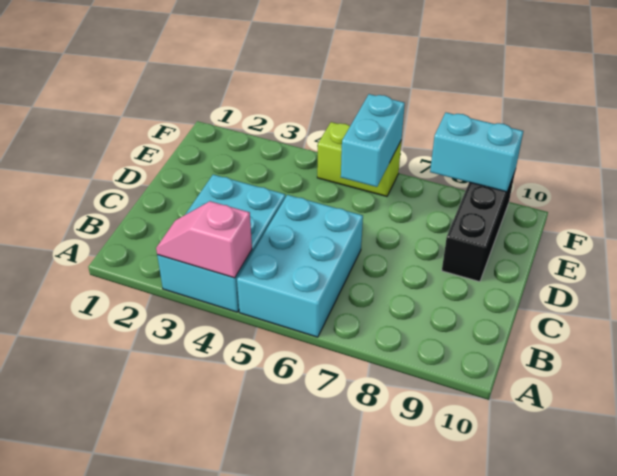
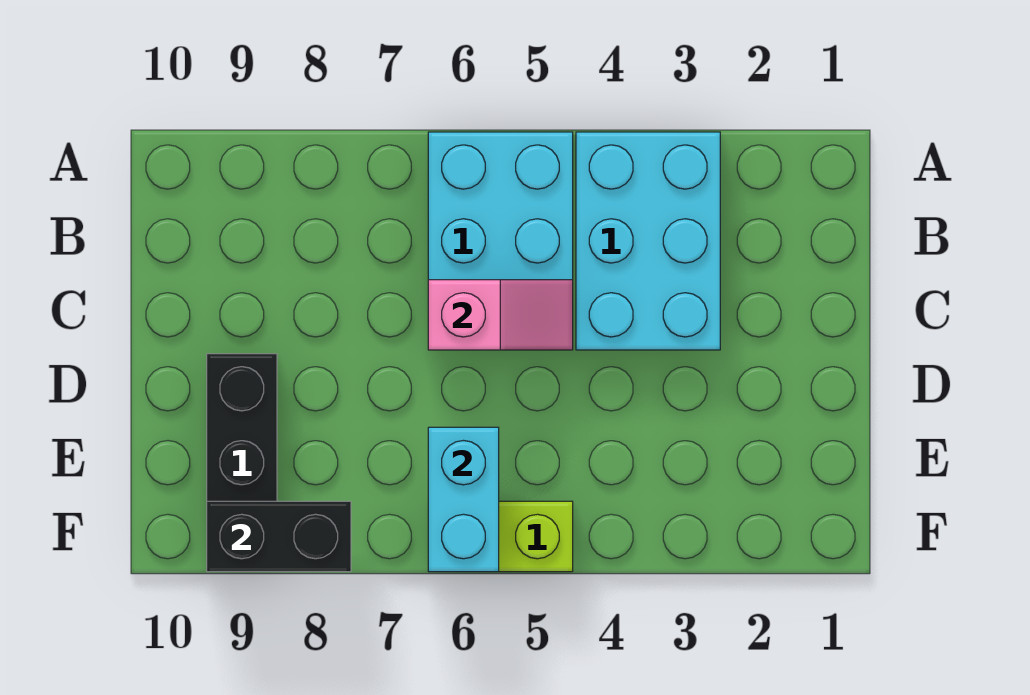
pink 1x2 slope [156,201,252,278] -> pink 1x2 slope moved to [428,280,573,350]
cyan 1x2 brick [430,113,523,192] -> black 1x2 brick [207,501,351,572]

